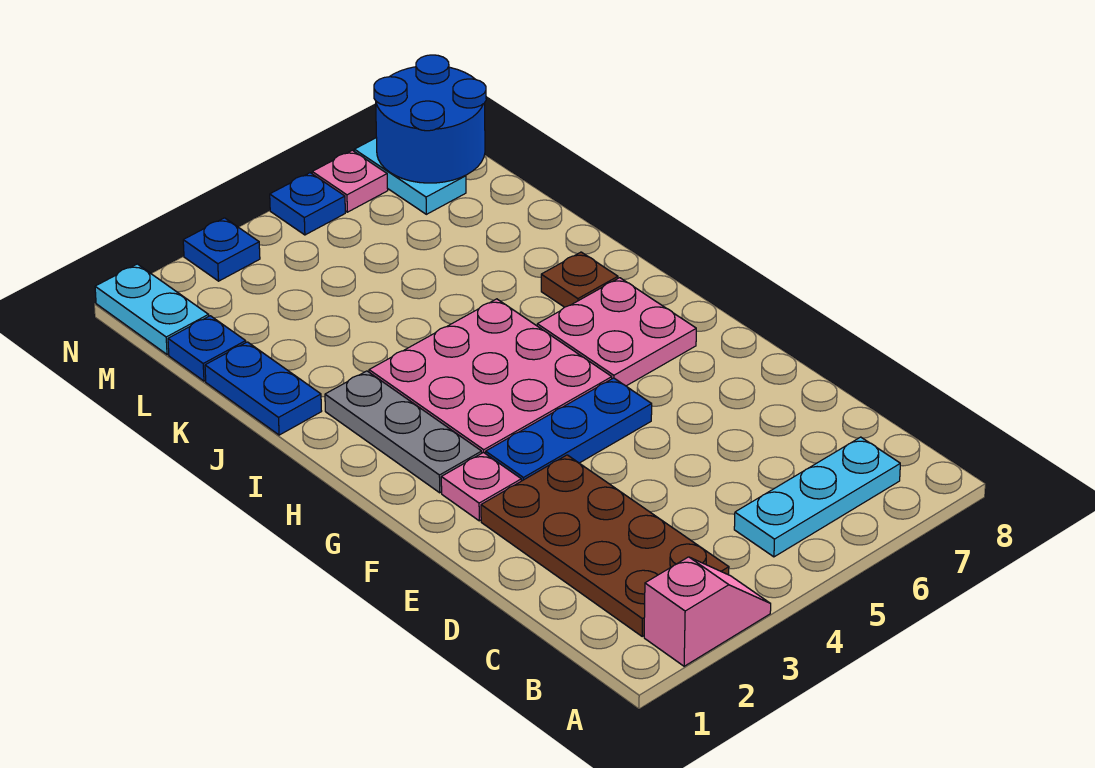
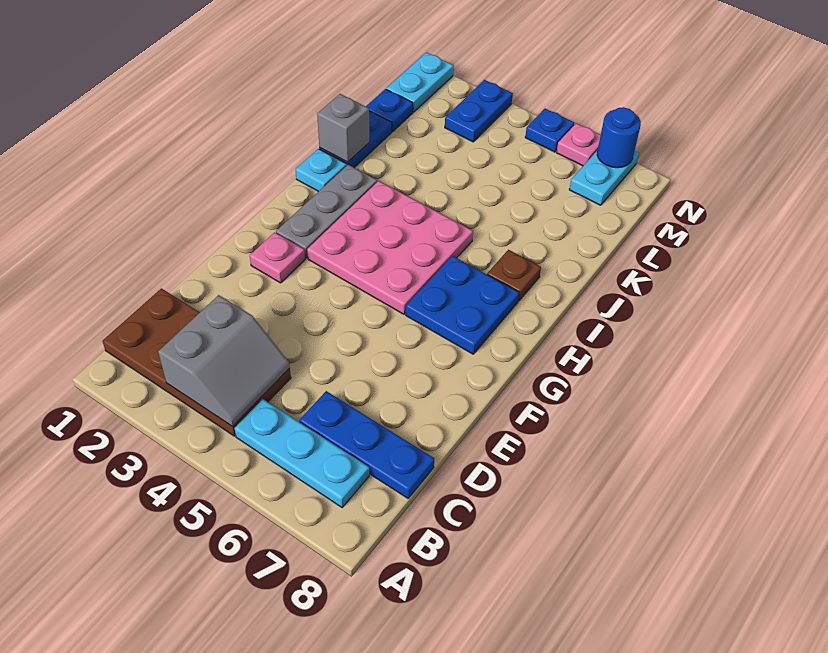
pink 1x2 slope [644,557,771,666] -> none
brown 2x4 plate [481,455,729,636] -> brown 2x4 plate turned to [102,288,291,436]
none -> grey 2x2 slope [158,295,290,427]
blue 1x3 plate [486,378,652,481] -> blue 1x3 plate moved to [299,391,434,498]
pink 2x2 plate [537,278,696,386] -> blue 2x2 plate [406,256,519,354]
none -> cyan 1x1 plate [296,149,347,192]
none -> grey 1x1 brick [317,94,370,162]
blue 2x2 round brick [374,55,486,183] -> blue 1x1 round brick [597,107,641,168]
blue 1x1 plate [183,218,260,281] -> blue 1x2 plate [445,80,513,142]

